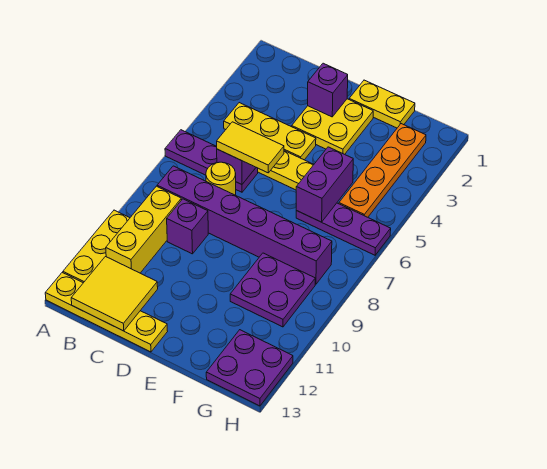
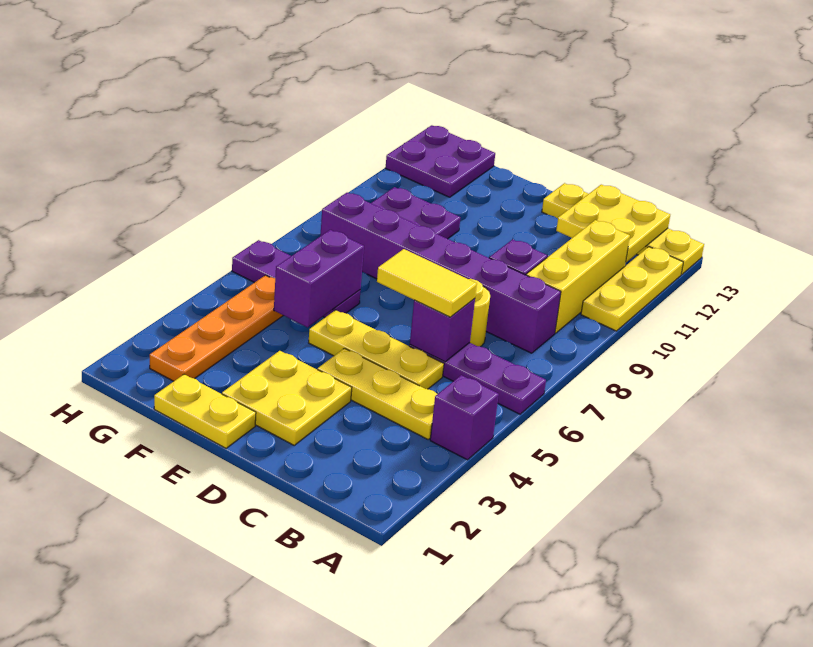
yellow 2x2 tile [71,257,158,331] -> yellow 2x2 plate [556,185,670,262]
purple 1x1 brick [308,63,348,117] -> purple 1x1 brick moved to [430,375,499,460]

